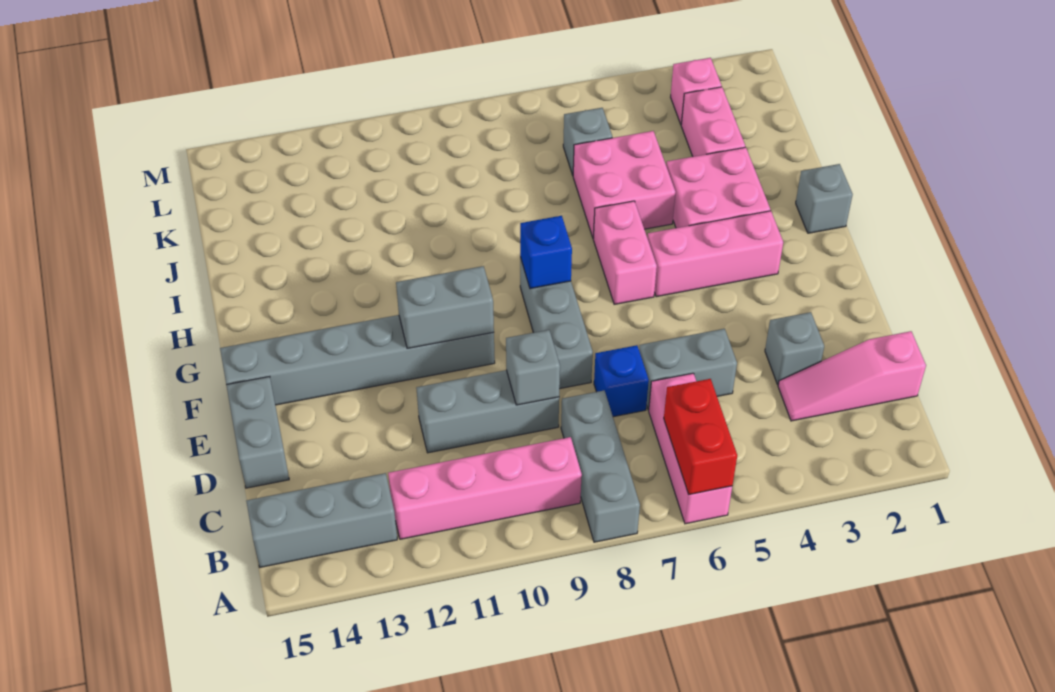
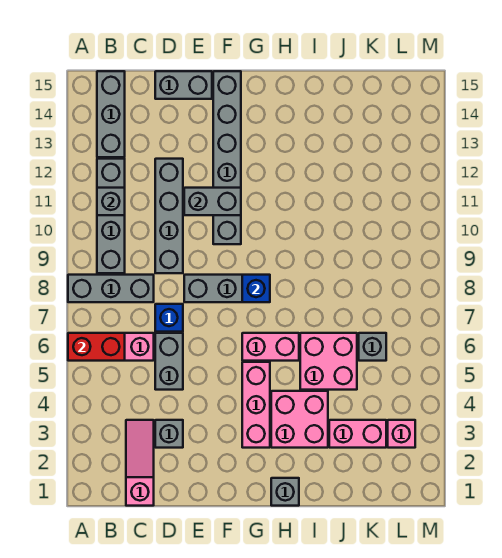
pink 1x4 brick [388,437,582,539] -> grey 1x4 brick [97,159,125,273]
grey 1x3 brick [417,370,559,453] -> grey 1x4 brick [155,159,183,273]
grey 1x1 brick [506,330,560,405] -> grey 1x1 brick moved to [97,188,125,215]
grey 1x2 brick [396,266,494,349] -> grey 1x2 brick turned to [184,188,241,215]

